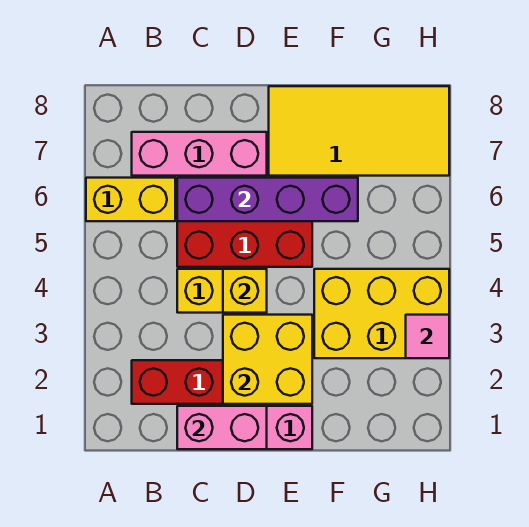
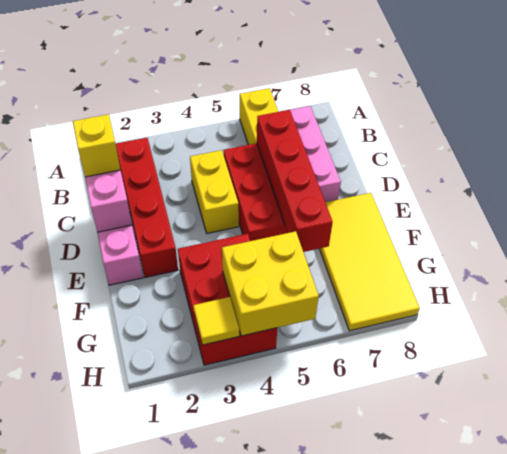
purple 1x4 brick [177,178,358,221] -> red 1x4 brick [257,110,333,252]
yellow 2x2 brick [223,315,312,404] -> yellow 2x2 brick moved to [222,231,319,336]
yellow 1x1 brick [223,269,267,313] -> yellow 1x1 brick moved to [73,114,120,177]
yellow 2x3 brick [314,269,449,358] -> red 2x3 brick [178,234,277,365]
pink 1x1 tile [406,315,449,358] -> yellow 1x1 tile [193,297,239,345]

